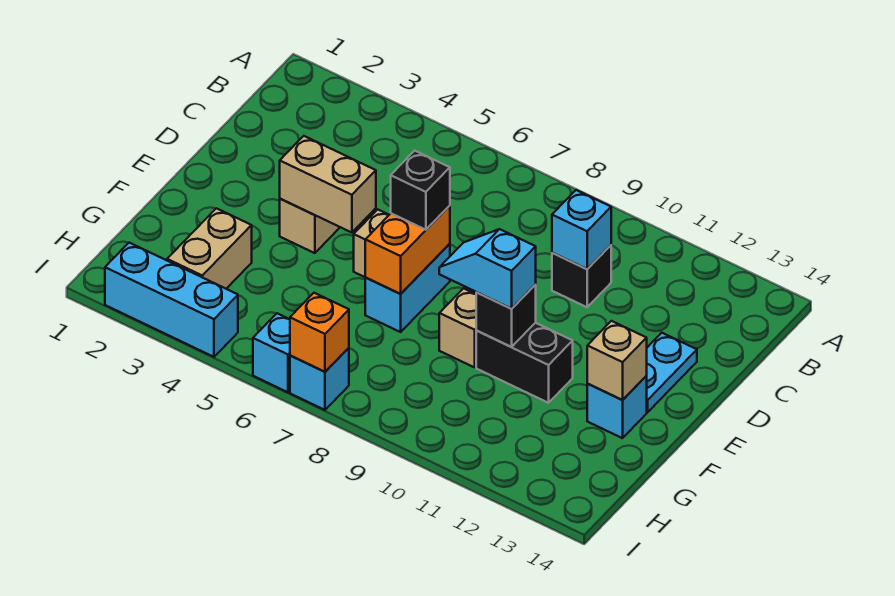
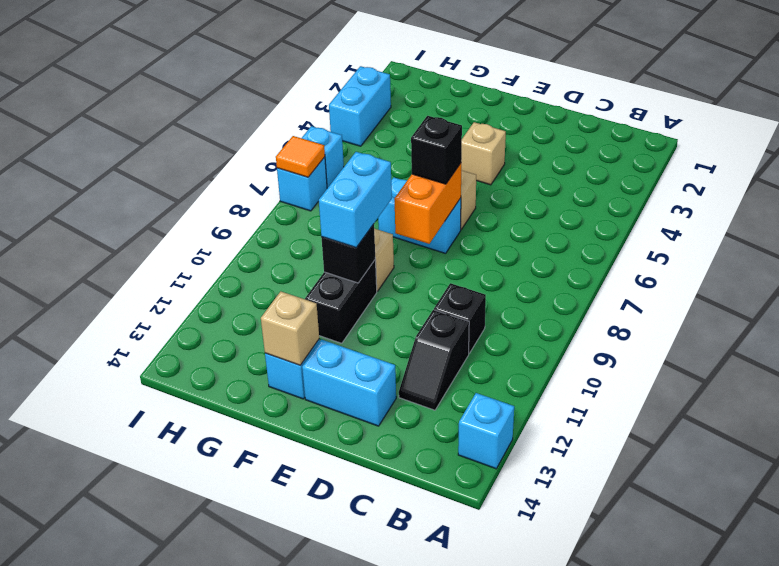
cyan 1x1 brick [552,190,611,269] -> cyan 1x1 brick moved to [458,393,514,469]
none -> black 1x2 slope [399,310,469,410]
cyan 1x2 plate [646,333,697,412] -> cyan 1x2 brick [302,339,396,426]
tan 1x2 brick [280,136,376,233] -> none
orange 1x2 brick [365,206,450,294] -> orange 1x2 brick turned to [394,163,461,244]
cyan 1x2 slope [439,229,536,309] -> cyan 1x2 brick [319,152,392,248]
tan 1x2 brick [167,208,252,289] -> none
cyan 1x3 brick [105,243,238,357] -> cyan 1x2 brick [329,66,391,146]
orange 1x1 brick [290,293,349,372] -> orange 1x1 tile [276,136,325,177]

